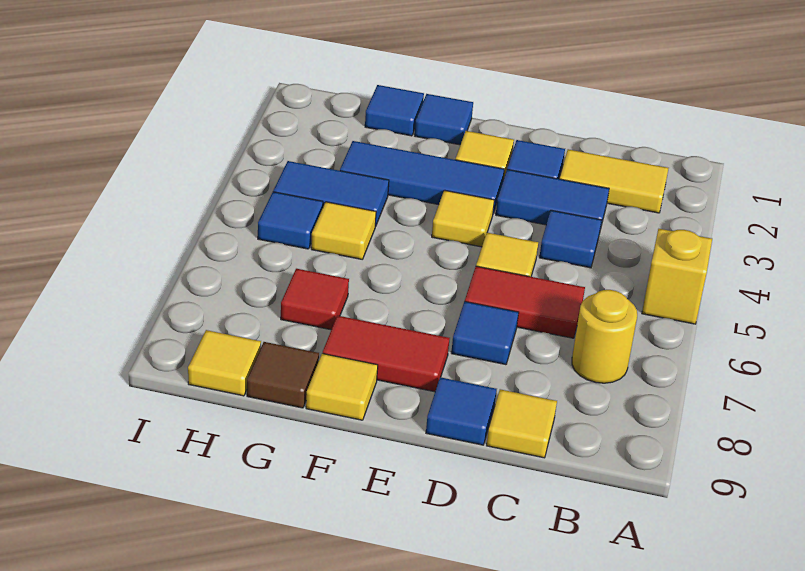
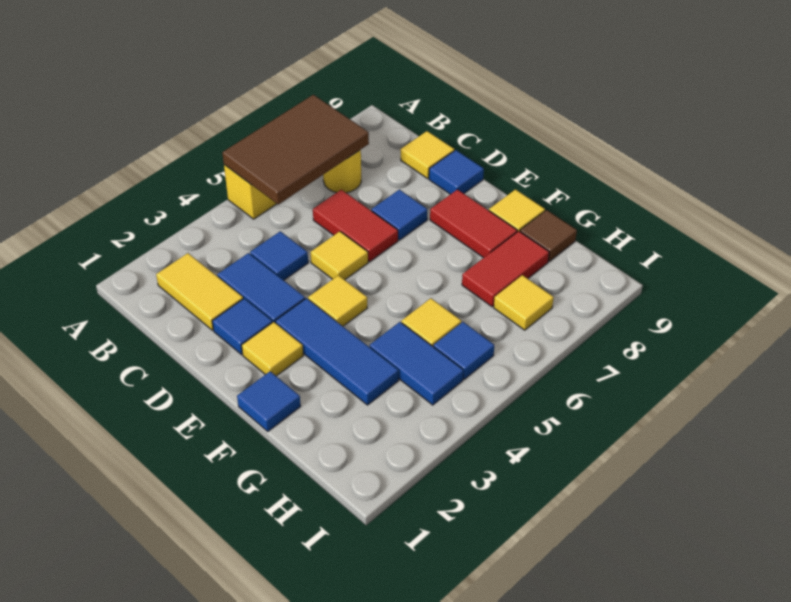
none -> brown 2x3 tile [222,95,369,204]
blue 1x1 tile [365,85,424,136] -> none
red 1x1 tile [281,269,349,330] -> red 1x2 tile [462,231,549,307]
yellow 1x1 tile [188,330,261,396] -> yellow 1x1 tile moved to [494,275,554,330]

